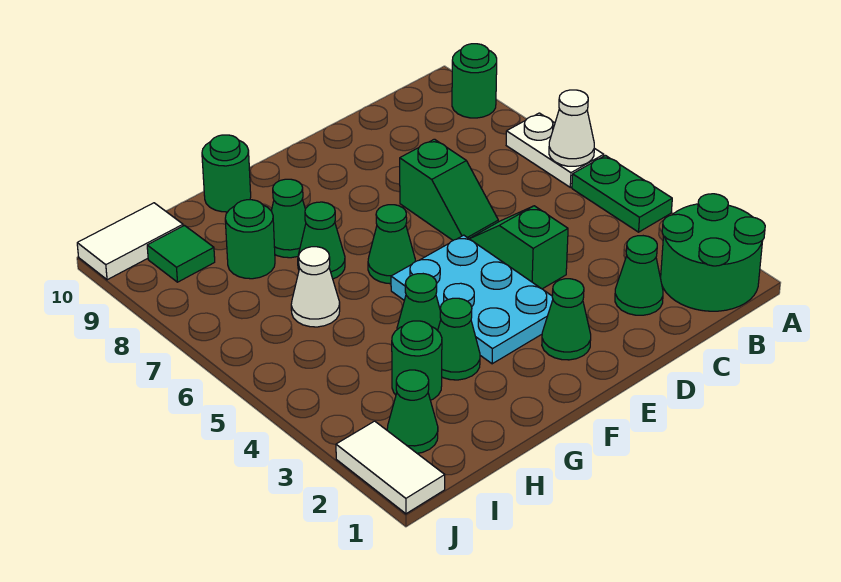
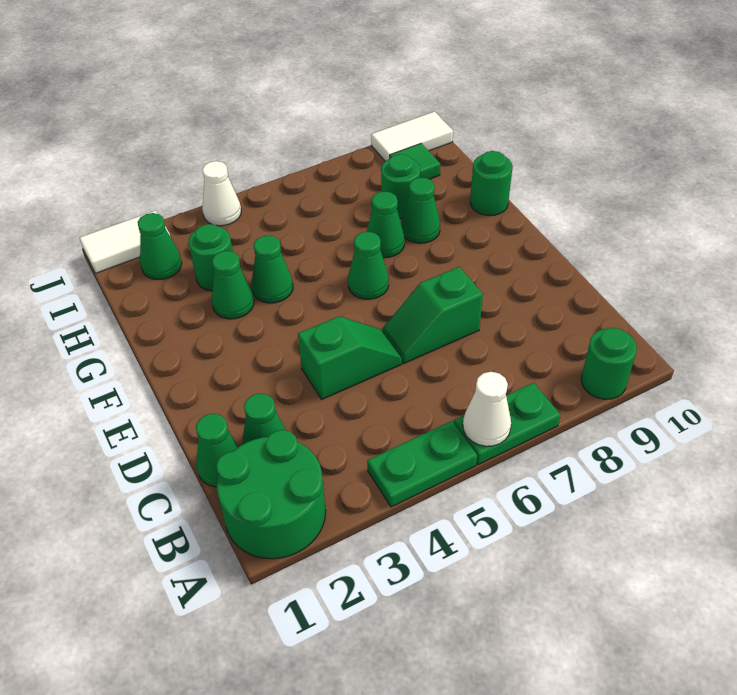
white 1x2 plate [506,113,604,187] -> green 1x2 plate [454,383,560,465]
green 1x1 cone [542,279,591,360] -> green 1x1 cone moved to [196,414,238,487]
cyan 2x3 plate [391,235,553,364] -> none
white 1x1 cone [291,247,340,327] -> white 1x1 cone moved to [202,161,241,226]
white 1x2 tile [77,203,183,280] -> white 1x2 tile turned to [371,112,453,161]

